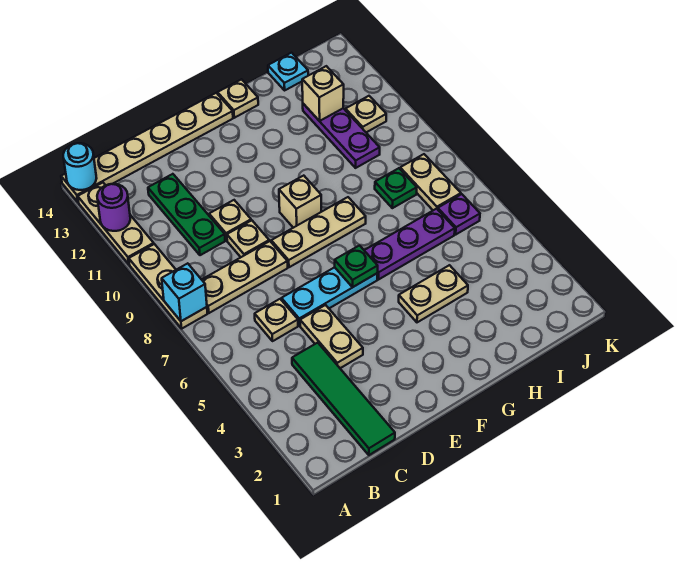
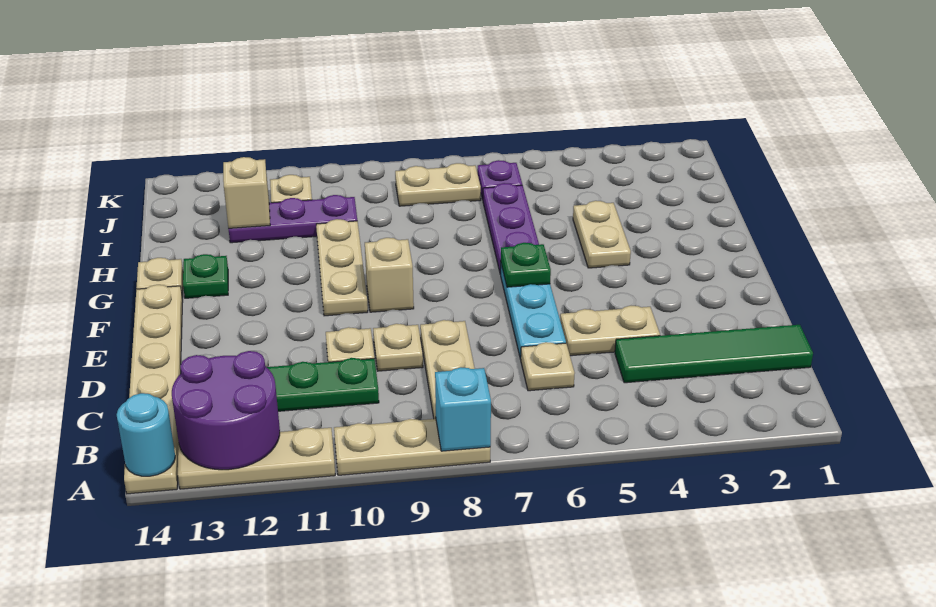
purple 1x1 round brick [97,184,130,231] -> purple 2x2 round brick [172,351,280,470]
tan 1x3 plate [271,197,366,267] -> tan 1x3 plate moved to [316,219,368,316]
green 1x1 plate [375,168,417,208] -> green 1x1 plate moved to [183,254,228,298]
cyan 1x1 plate [268,53,308,90] -> none

